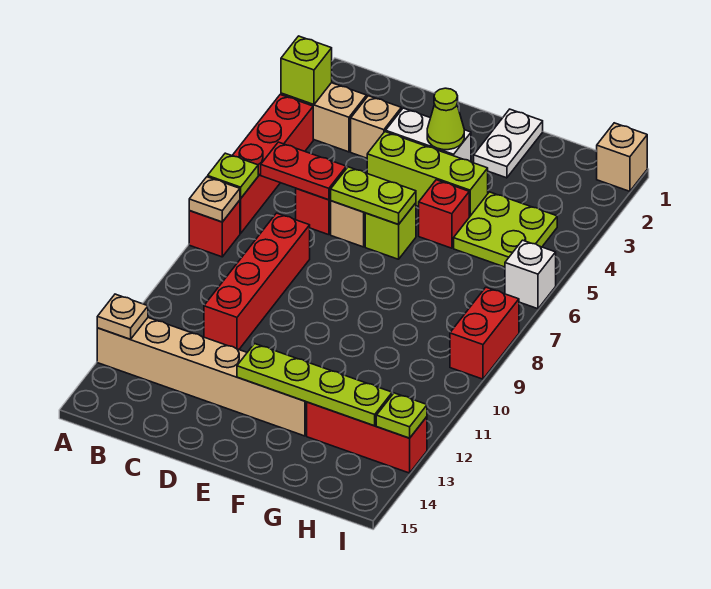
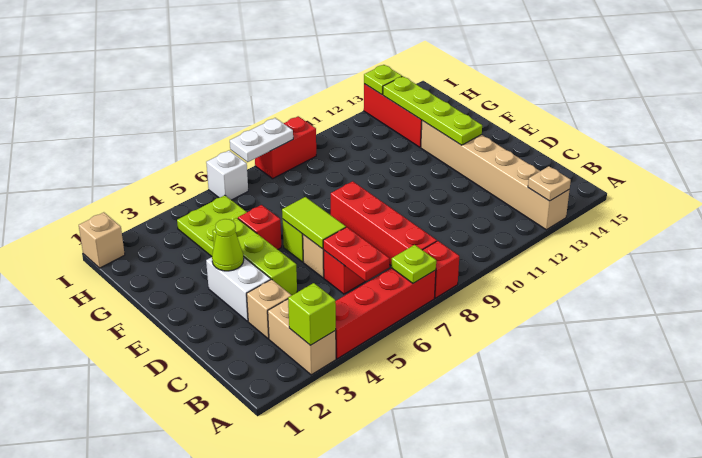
tan 1x1 plate [189,177,240,222] -> none
red 1x4 brick [204,213,310,349] -> red 1x4 brick turned to [331,181,437,265]
lime 1x2 plate [331,167,416,224] -> lime 1x2 tile [282,197,346,249]
white 1x2 plate [474,109,543,178] -> white 1x2 plate moved to [230,118,293,162]

